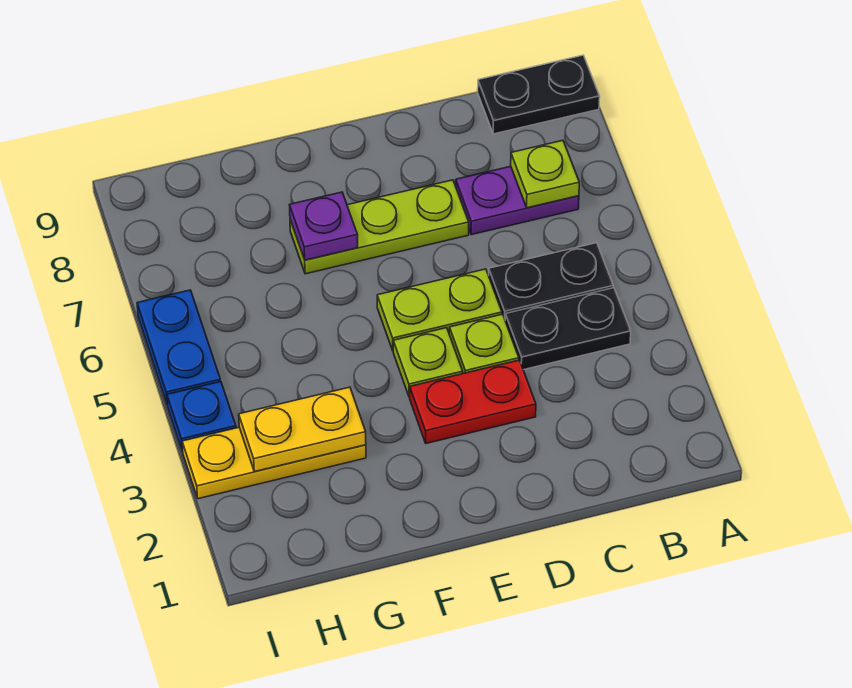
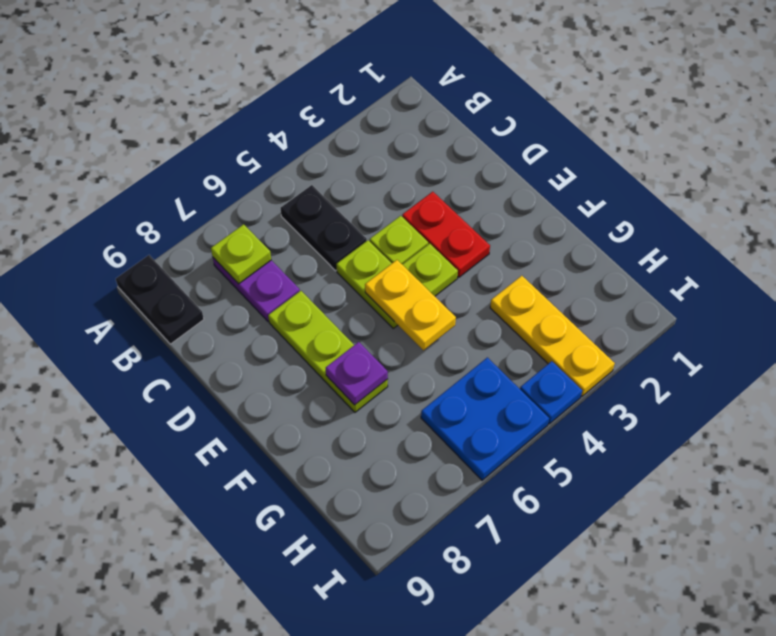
black 1x2 plate [505,288,631,370] -> none
yellow 1x2 plate [239,387,366,472] -> yellow 1x2 plate moved to [365,260,456,350]
blue 1x2 plate [137,290,221,405] -> blue 2x2 plate [421,357,549,480]

